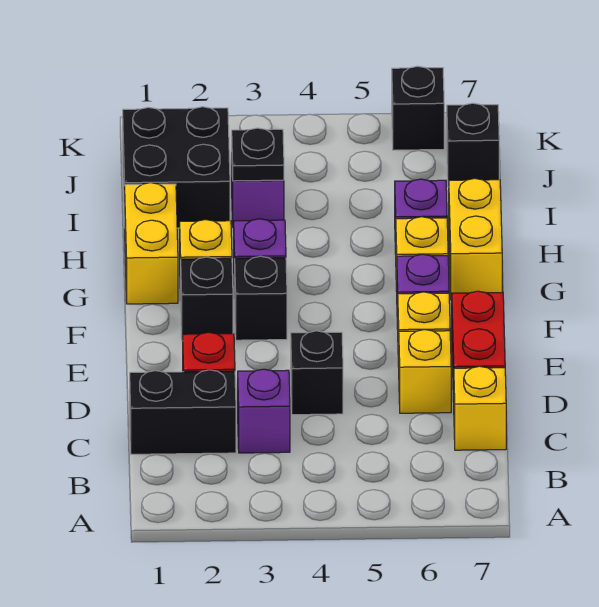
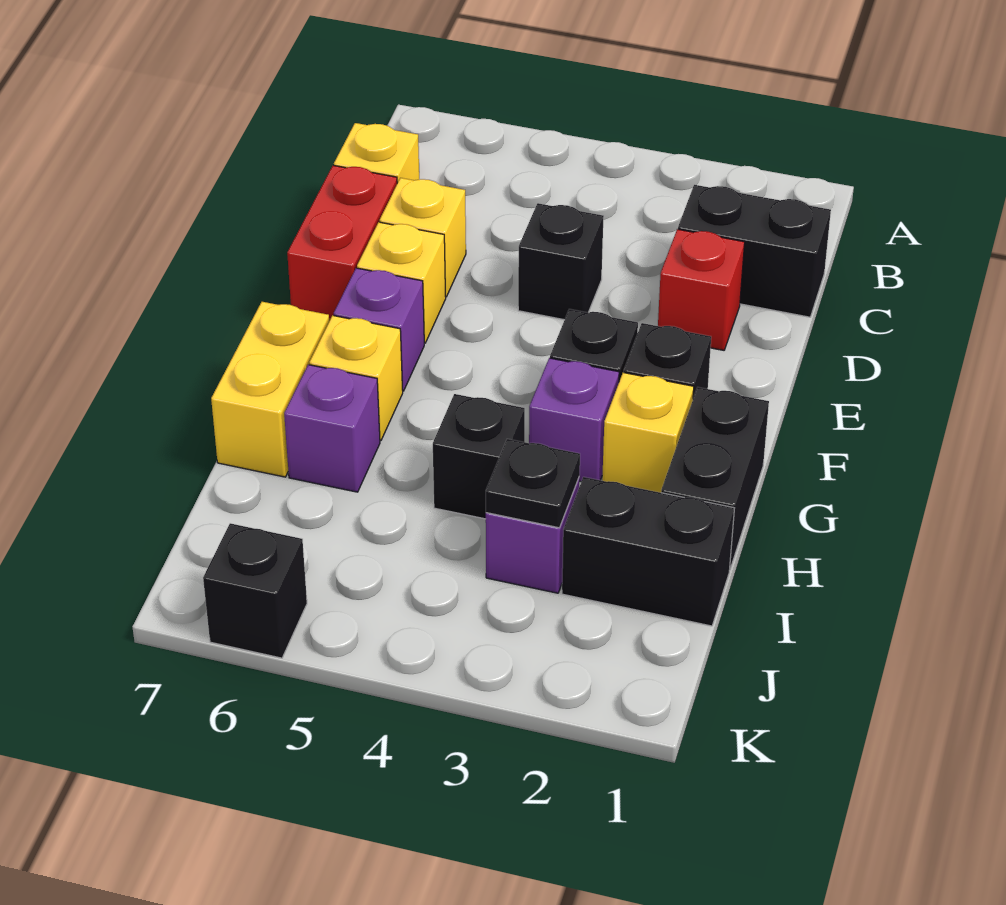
purple 1x1 brick [238,369,290,453] -> none
yellow 1x2 brick [125,183,178,304] -> black 1x2 brick [661,387,769,568]
black 2x2 brick [123,107,230,228] -> black 1x2 brick [562,477,734,626]
black 1x1 brick [447,103,499,187] -> black 1x1 brick moved to [433,394,525,519]

